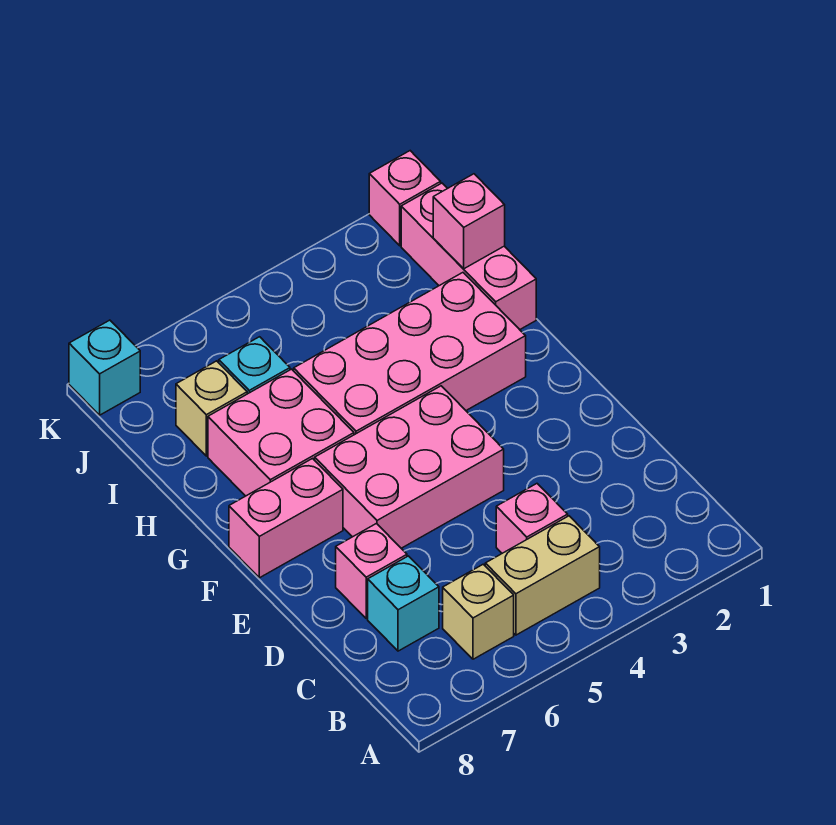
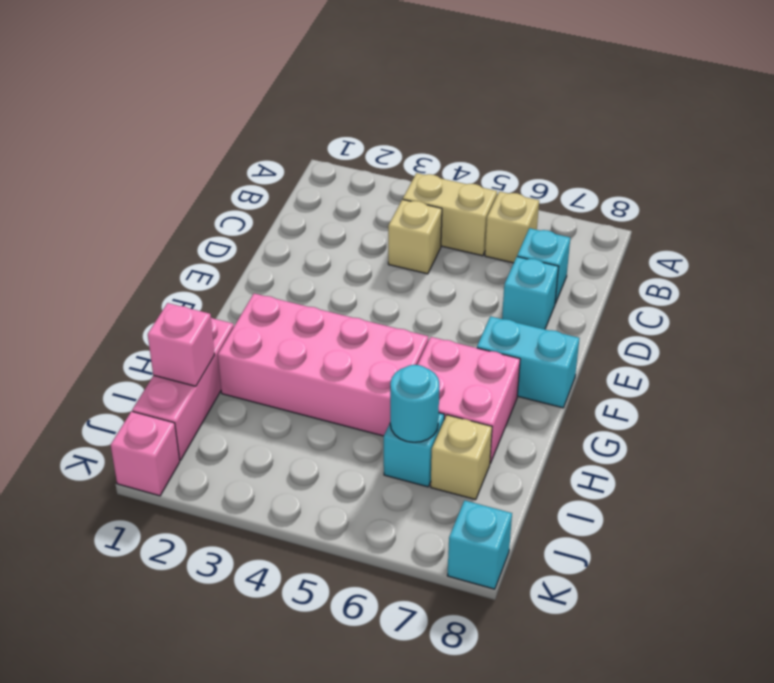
pink 1x1 brick [496,484,568,553] -> tan 1x1 brick [388,199,442,274]
pink 1x1 brick [336,524,407,618] -> cyan 1x1 brick [502,257,559,329]
pink 2x3 brick [315,386,504,548] -> none
pink 1x2 brick [229,459,343,578] -> cyan 1x2 brick [477,316,579,408]
none -> cyan 1x1 round brick [390,365,439,442]

